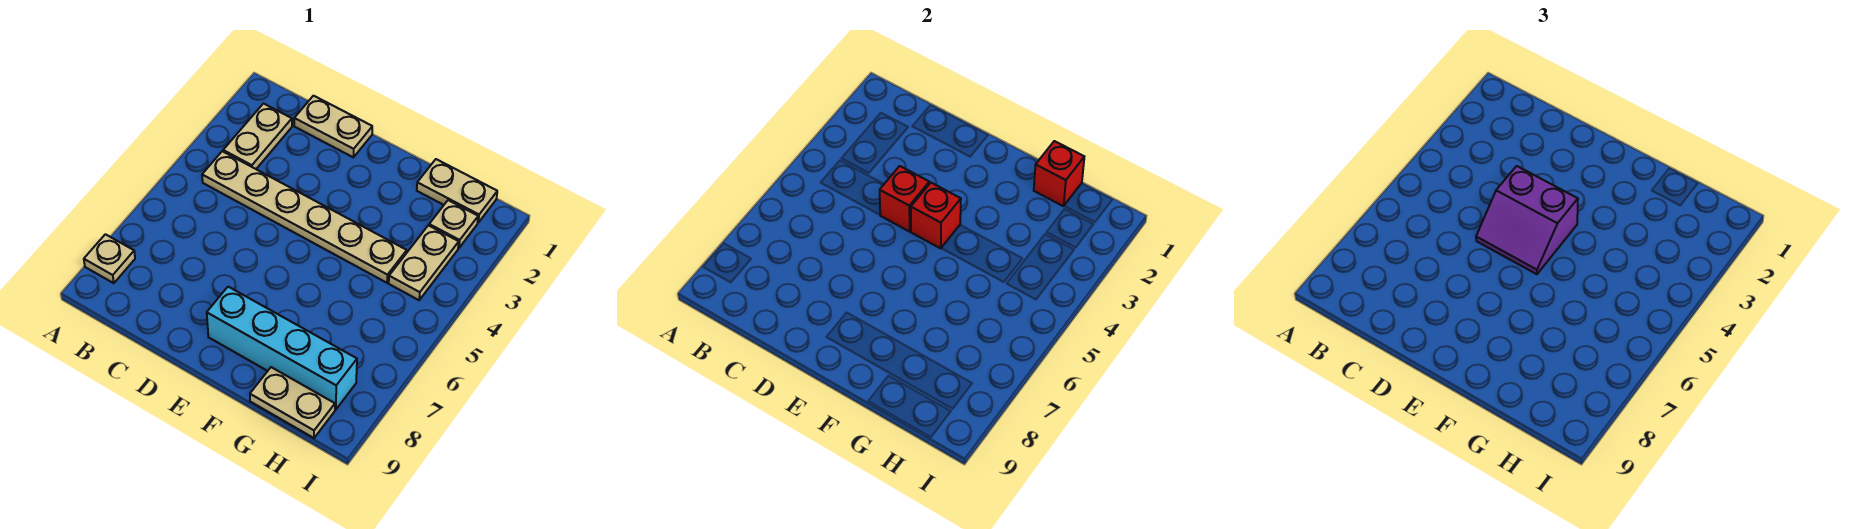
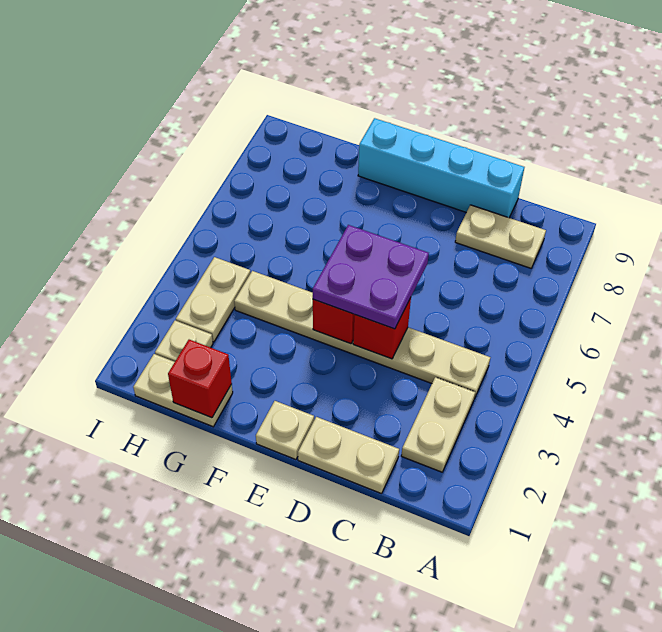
tan 1x1 plate [84,234,135,283] -> tan 1x1 plate moved to [256,401,314,460]
purple 2x2 slope [1476,166,1578,274] -> purple 2x2 plate [313,225,429,329]
cyan 1x4 brick [207,287,357,410] -> cyan 1x4 brick moved to [358,118,524,218]
tan 1x2 plate [250,367,335,438] -> tan 1x2 plate moved to [455,205,546,268]

